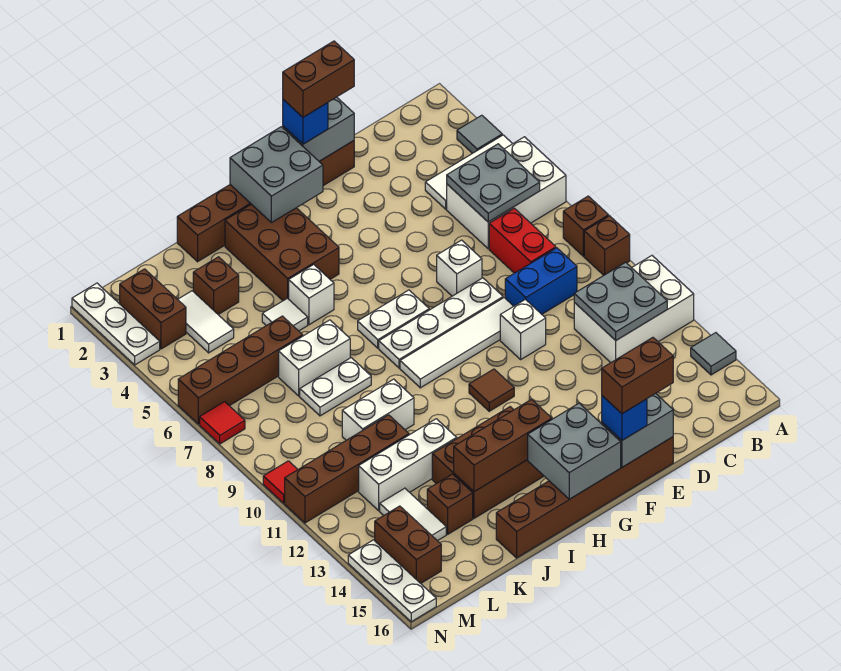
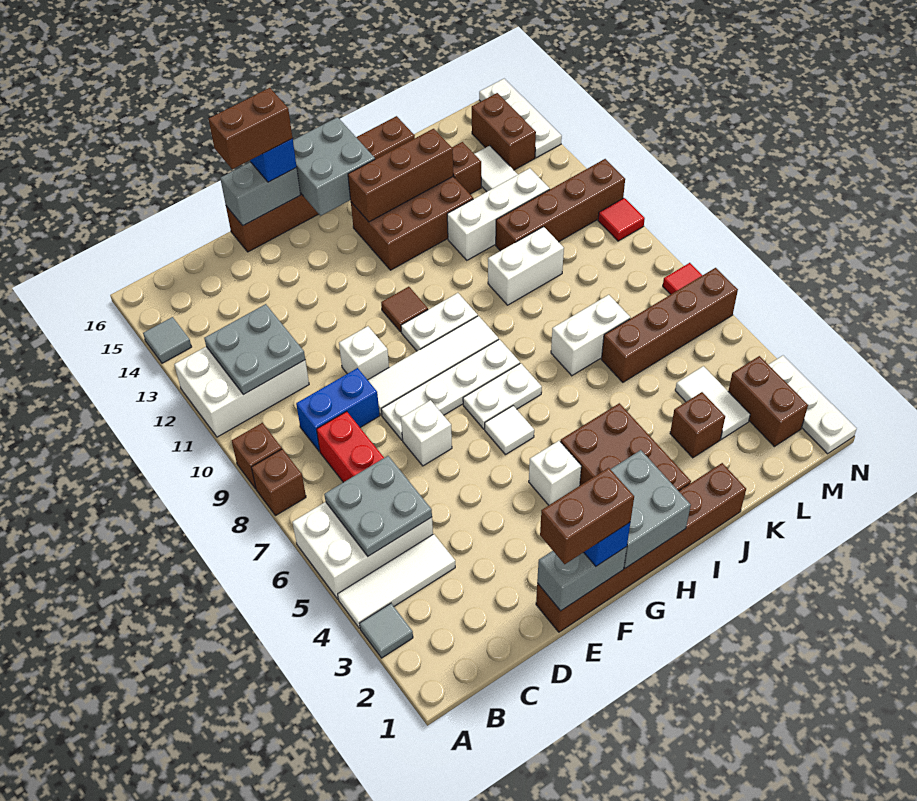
white 1x1 brick [289,264,334,325] -> white 1x1 brick moved to [529,441,581,505]
white 1x1 tile [262,298,308,331] -> white 1x1 tile moved to [485,406,534,455]
white 1x2 plate [300,358,371,416] -> white 1x2 plate moved to [401,293,478,351]

